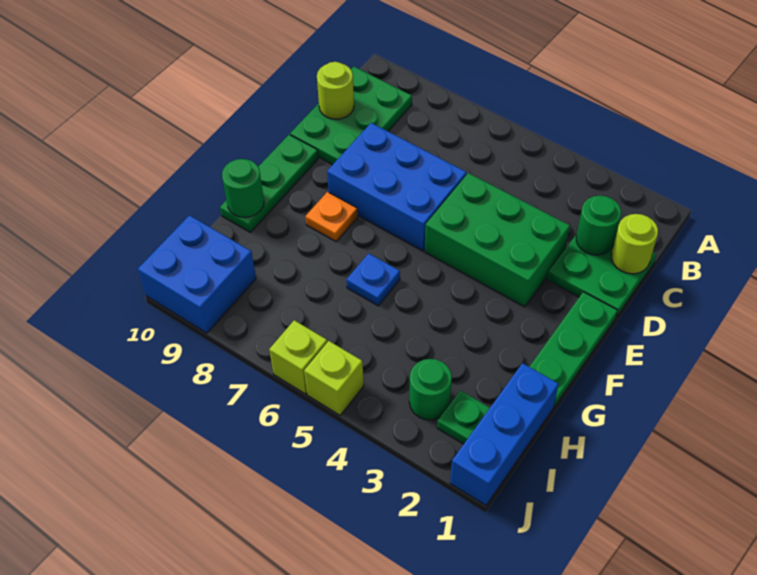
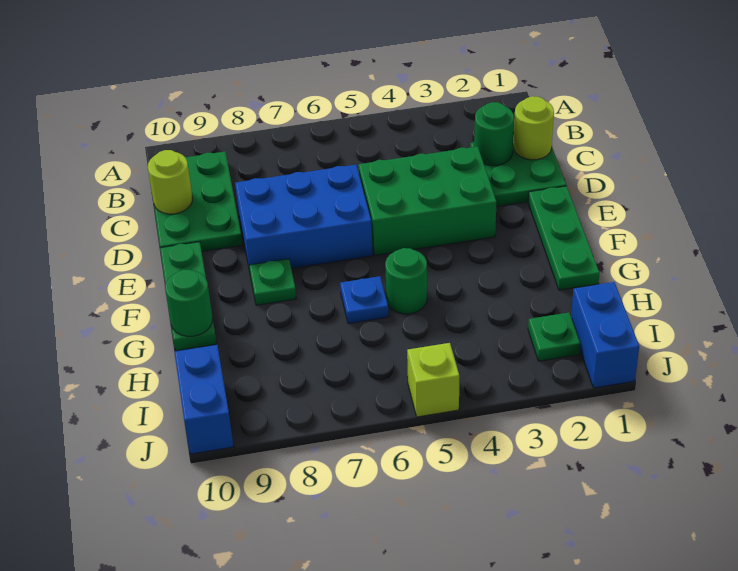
orange 1x1 plate [305,192,358,242] -> green 1x1 plate [249,259,296,305]
blue 1x3 brick [450,363,558,505] -> blue 1x2 brick [571,282,639,388]
green 1x1 round brick [409,359,452,420] -> green 1x1 round brick moved to [385,248,427,314]
blue 2x2 brick [138,215,256,333] -> blue 1x2 brick [174,345,234,454]
lime 1x1 brick [269,320,327,394] -> none

